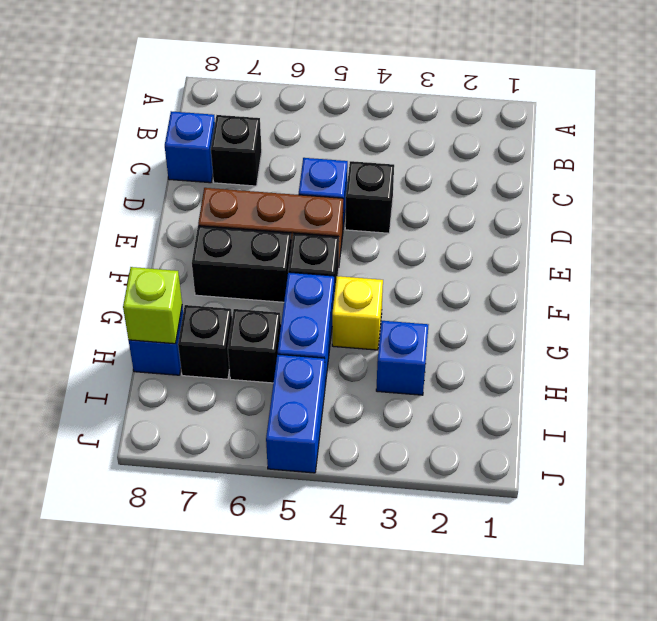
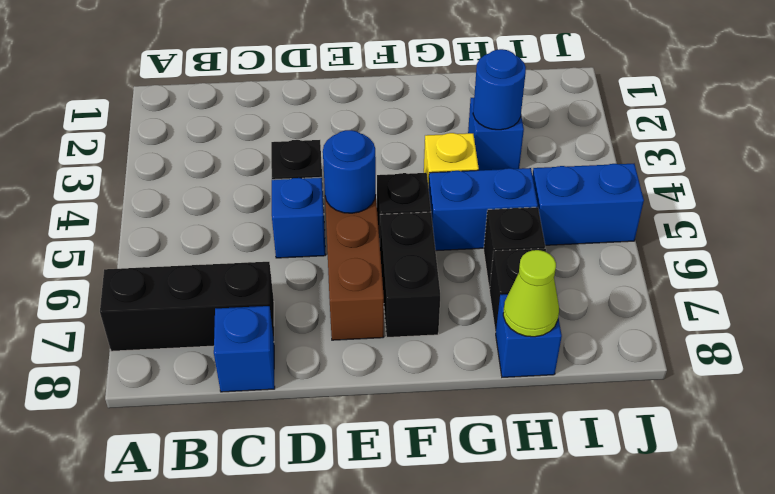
black 1x1 brick [211,115,262,186] -> black 1x3 brick [100,262,274,351]
none -> blue 1x1 round brick [323,130,376,213]
none -> blue 1x1 round brick [473,49,526,130]
lime 1x1 brick [123,267,182,344] -> lime 1x1 cone [503,250,559,337]

